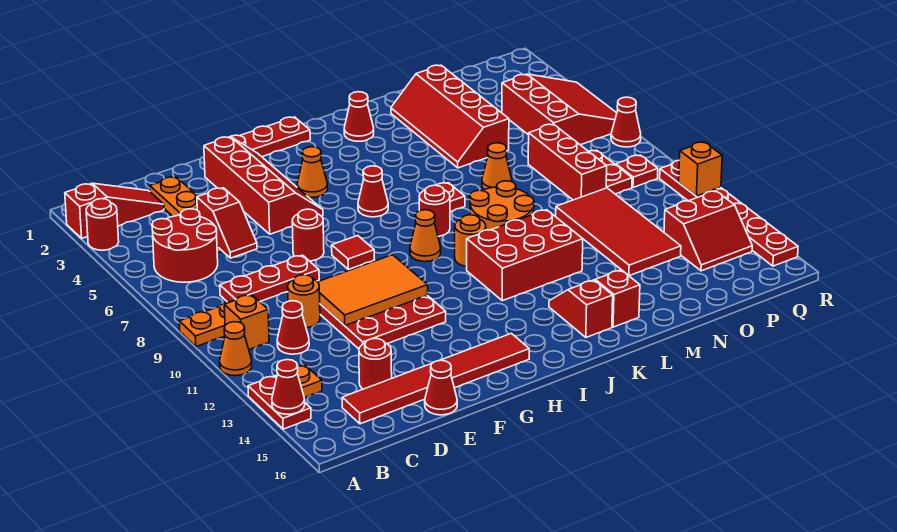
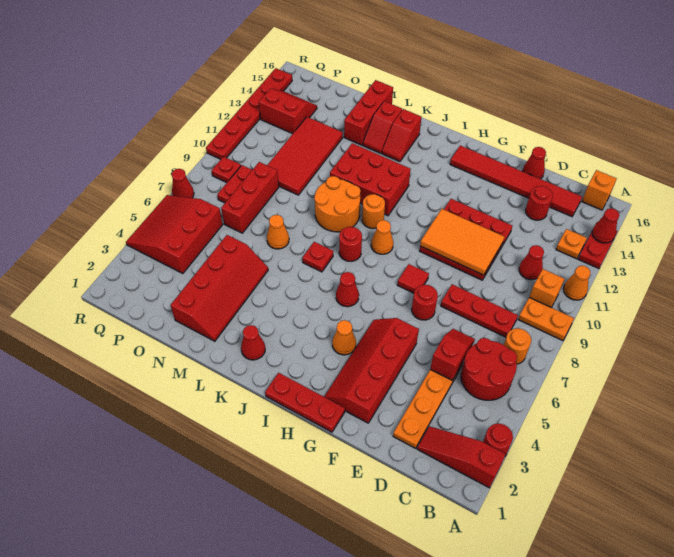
orange 1x1 round brick [288,275,320,328] -> orange 1x1 round brick moved to [504,328,531,364]
none -> red 1x3 brick [344,80,393,145]
orange 1x1 brick [679,142,722,196] -> orange 1x1 brick moved to [582,170,617,210]

